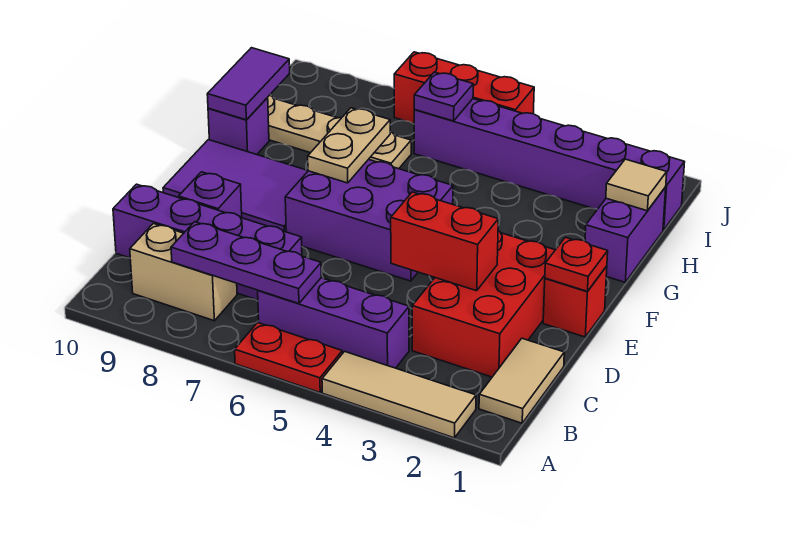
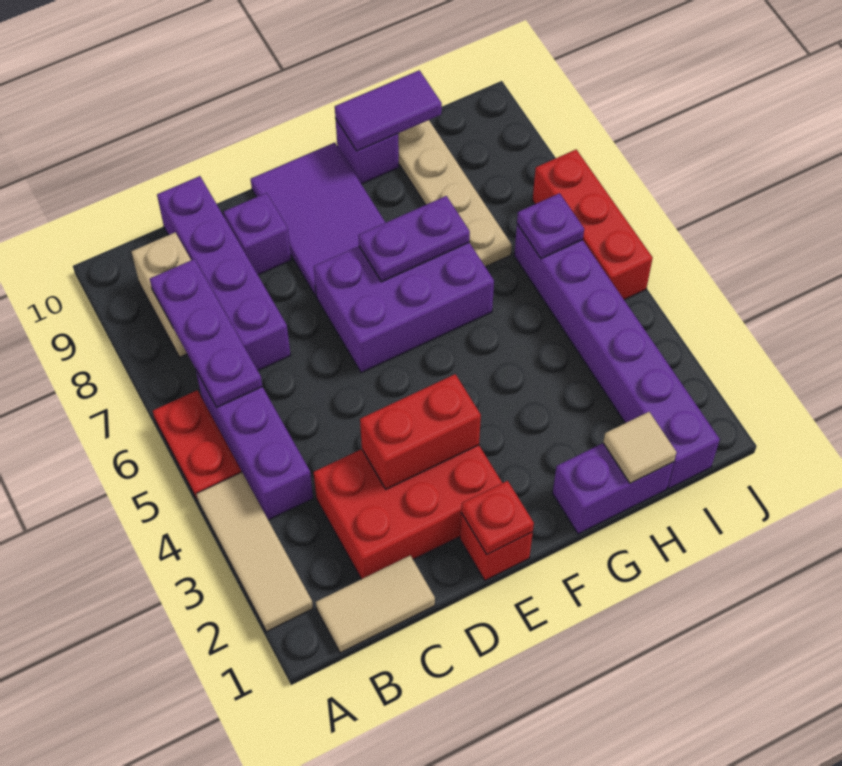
red 1x2 brick [391,192,498,291] -> red 1x2 brick turned to [360,374,481,489]
purple 2x3 brick [285,159,453,281] -> purple 2x3 brick turned to [314,243,494,373]
tan 1x2 plate [308,108,390,183] -> purple 1x2 plate [358,196,470,282]

